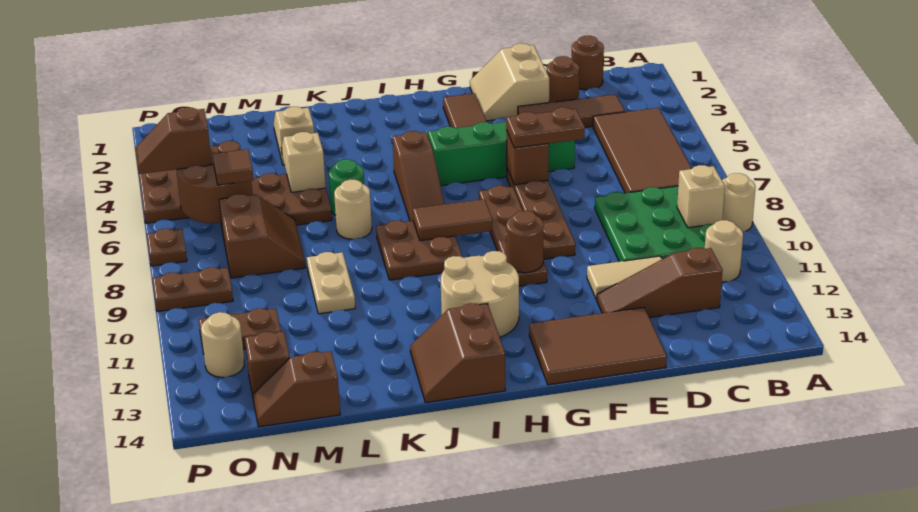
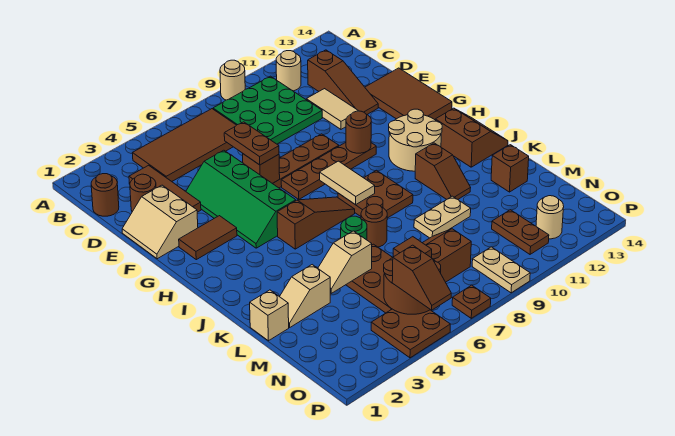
tan 1x1 brick [677,165,725,228] -> tan 1x1 brick moved to [250,290,289,341]
tan 2x2 slope [470,43,549,121] -> tan 2x2 slope turned to [122,185,198,259]
brown 1x2 tile [413,199,492,241] -> tan 1x2 tile [320,161,375,205]
brown 2x2 slope [410,303,505,403] -> brown 2x2 slope turned to [435,108,508,167]
tan 1x1 round brick [334,180,372,239] -> brown 1x1 round brick [361,204,387,247]
brown 1x2 slope [253,351,340,427] -> brown 1x2 slope moved to [415,143,470,199]
brown 1x1 brick [245,332,290,395] -> brown 1x1 brick moved to [491,145,529,192]
brown 1x2 plate [152,267,233,312] -> tan 1x2 plate [472,247,530,293]

